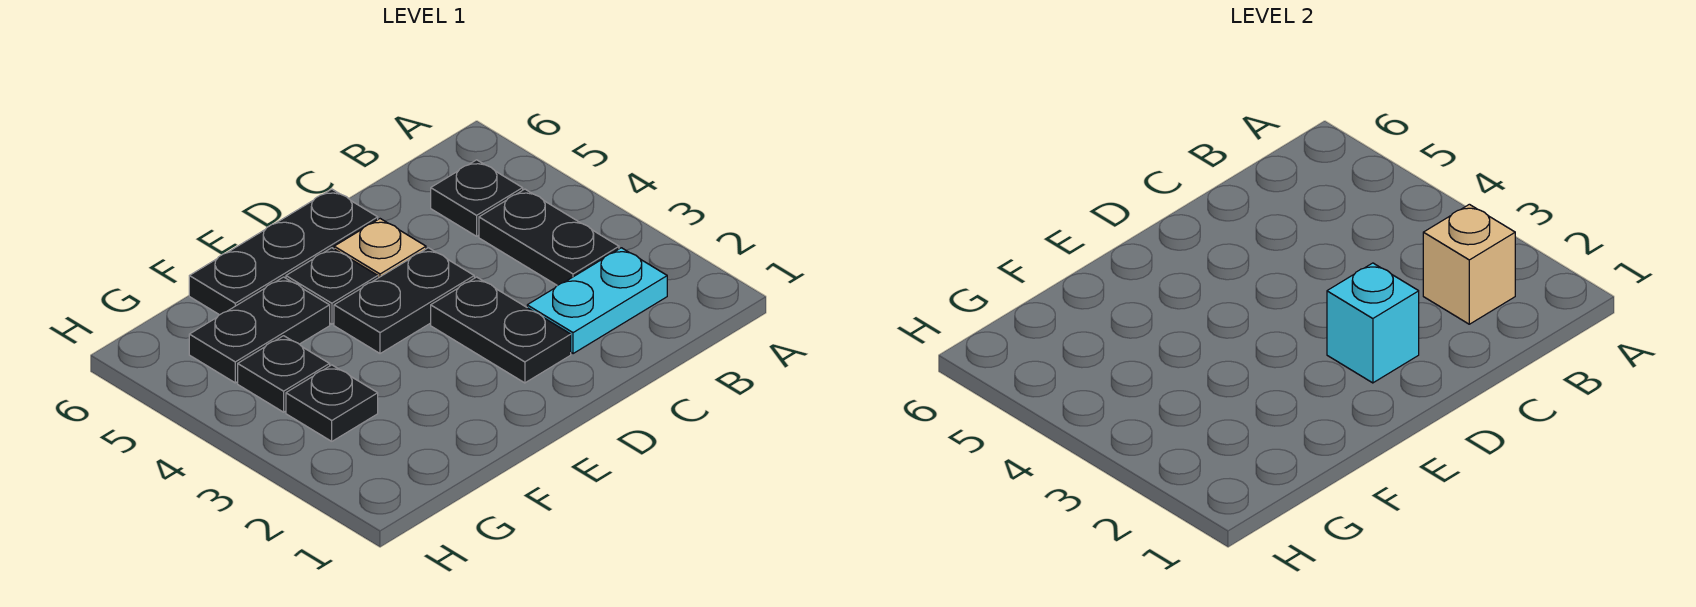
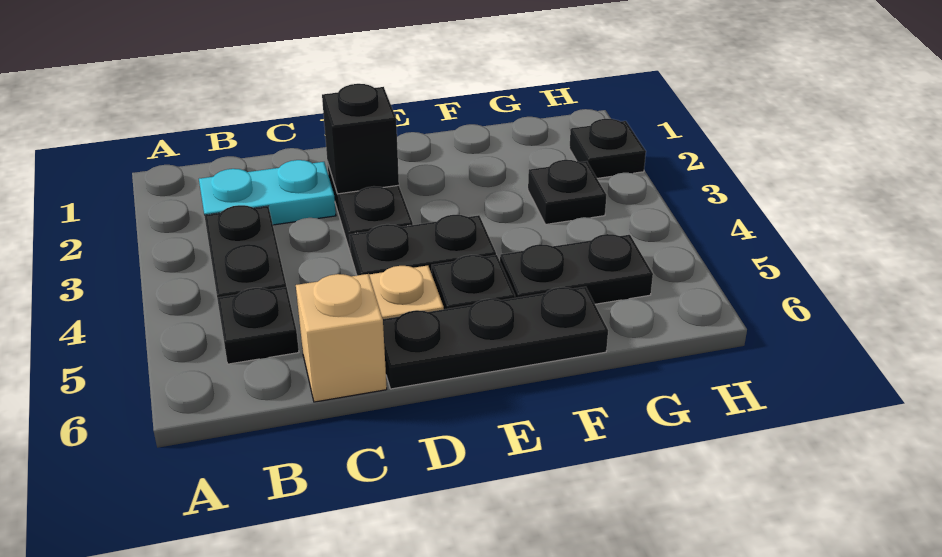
tan 1x1 brick [1423,204,1515,324] -> tan 1x1 brick moved to [296,274,387,402]
cyan 1x1 brick [1327,263,1419,383] -> black 1x1 brick [322,84,399,194]
black 1x1 plate [238,336,330,412] -> black 1x1 plate moved to [569,119,646,178]

